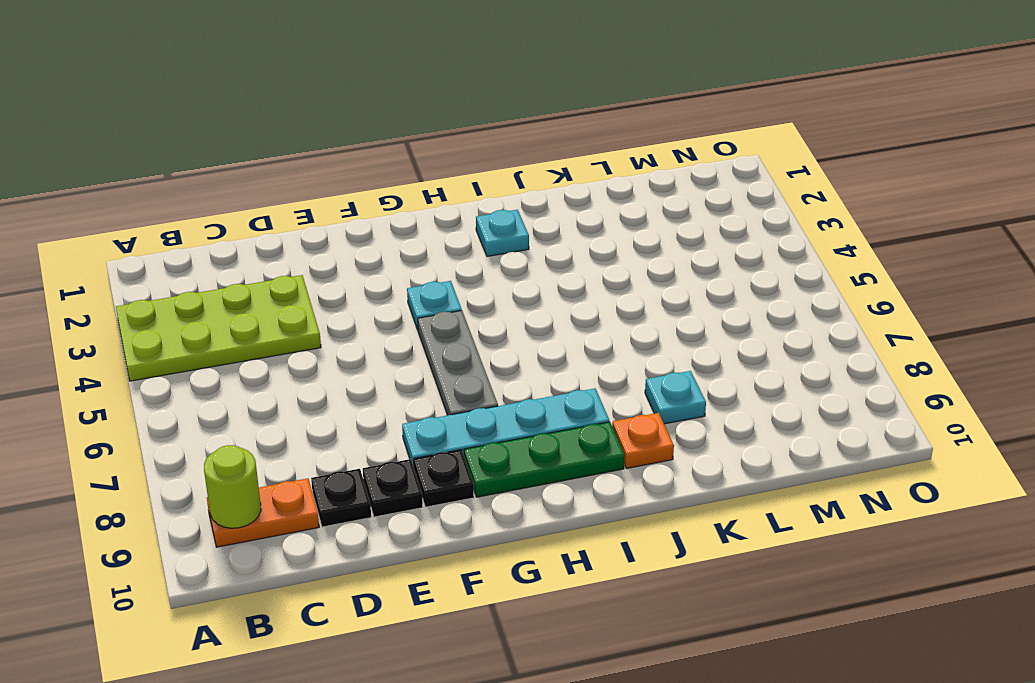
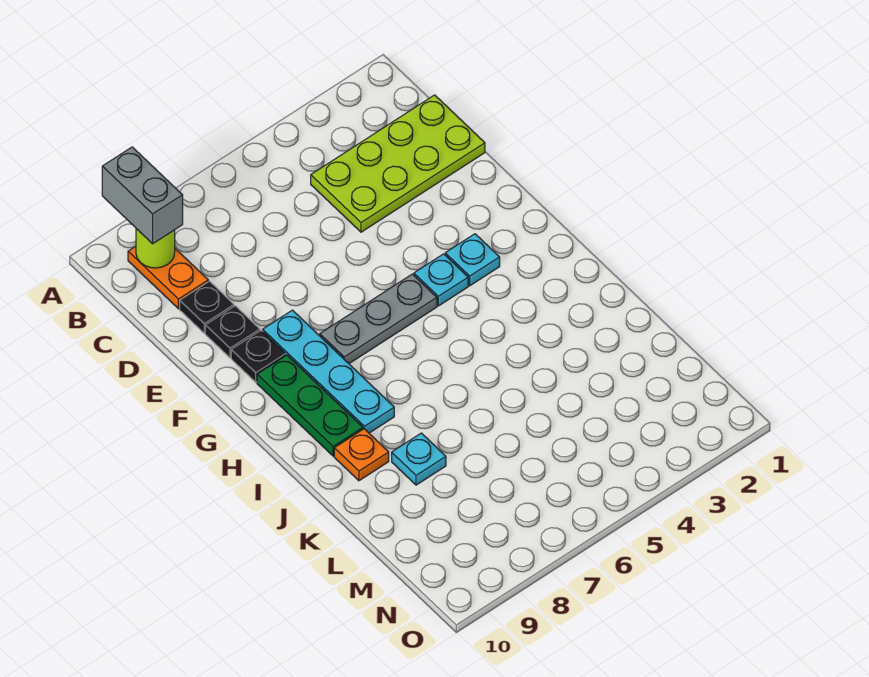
lime 2x4 plate [116,275,321,381] -> lime 2x4 plate turned to [311,95,485,232]
none -> grey 1x2 brick [102,147,183,244]
cyan 1x1 plate [476,210,529,256] -> cyan 1x1 plate moved to [445,234,500,286]

